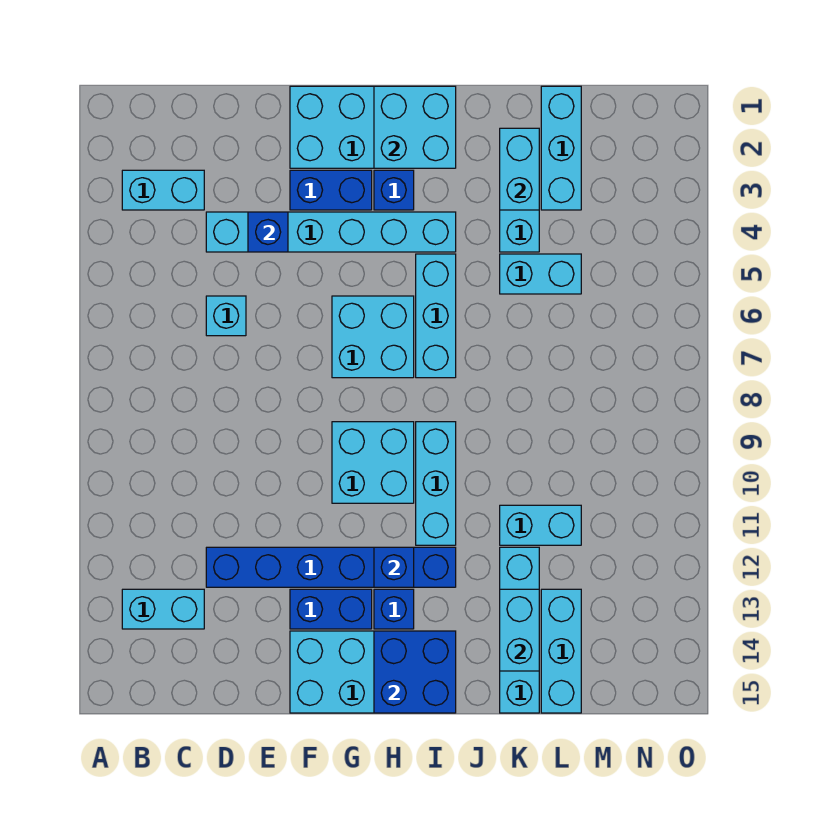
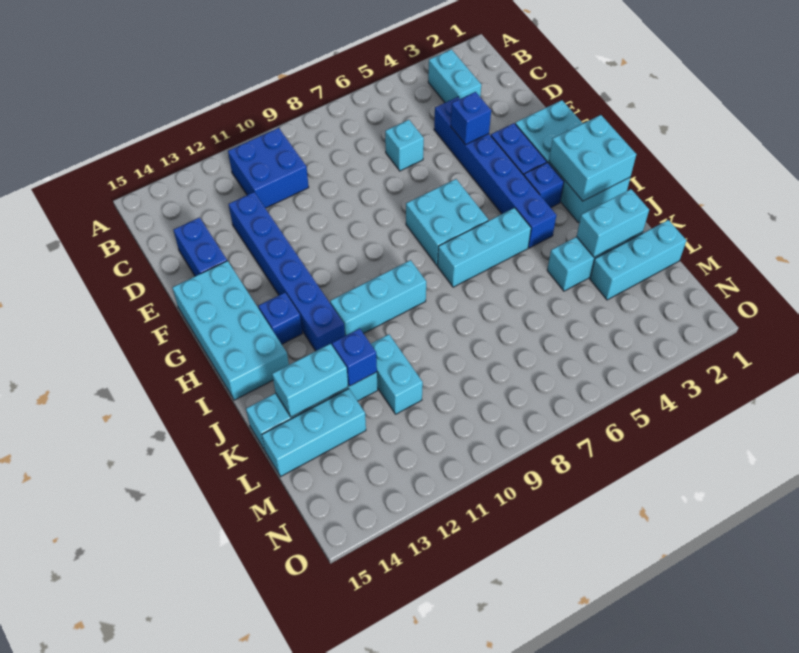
cyan 1x2 brick [122,589,204,629] -> none
cyan 1x6 brick [206,212,456,252] -> blue 1x6 brick [434,97,556,248]
blue 1x2 brick [290,589,372,629] -> blue 1x2 brick moved to [174,217,227,276]
cyan 2x2 brick [332,422,414,503] -> none
blue 1x1 brick [374,547,414,587] -> blue 1x1 brick moved to [332,329,377,386]
blue 2x2 brick [374,631,456,713] -> blue 2x2 brick moved to [228,128,309,208]
cyan 1x2 brick [500,254,581,294] -> none

